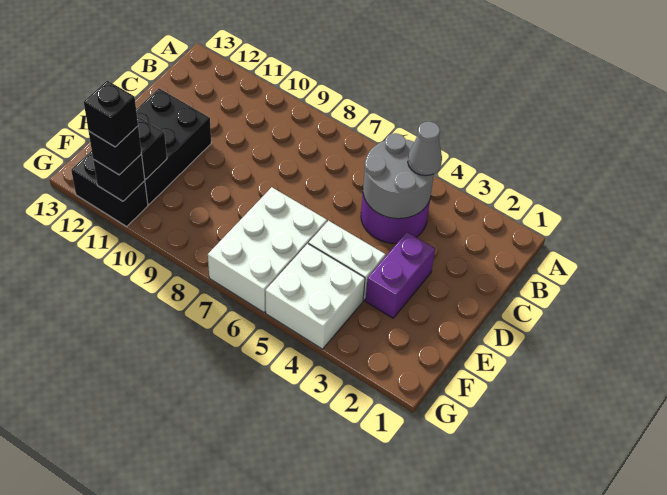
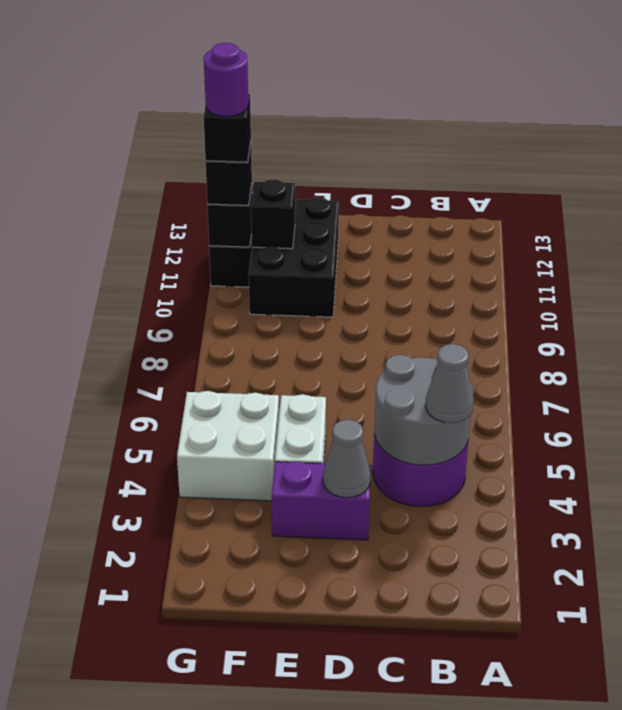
none -> grey 1x1 cone [323,420,371,498]
black 2x3 brick [136,88,211,205] -> black 2x3 brick turned to [249,197,339,317]
white 2x3 brick [208,187,327,312] -> none
none -> purple 1x1 round brick [204,43,248,117]

